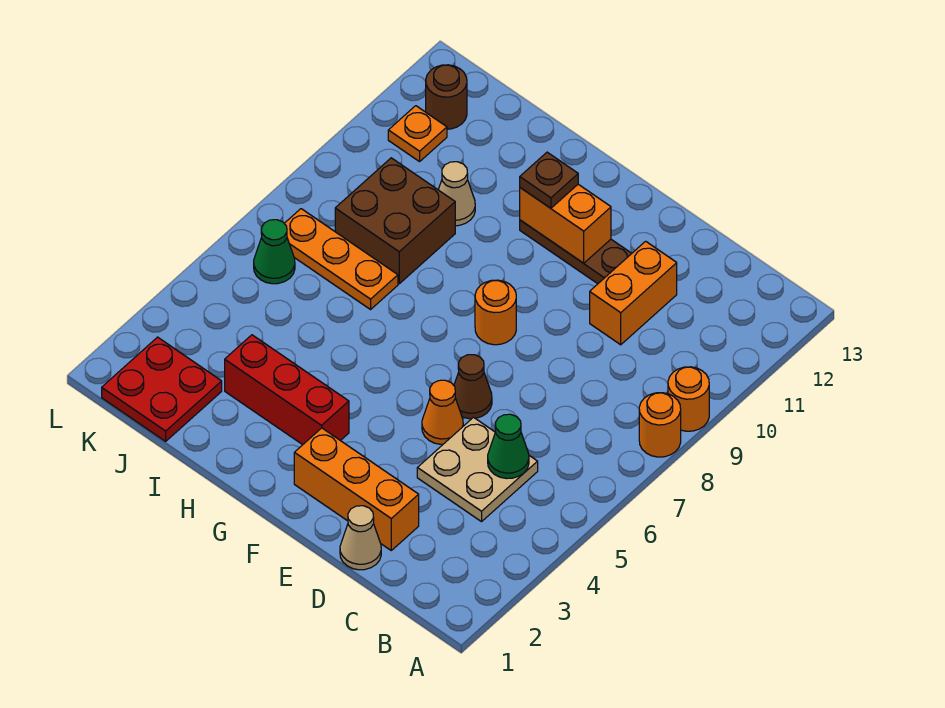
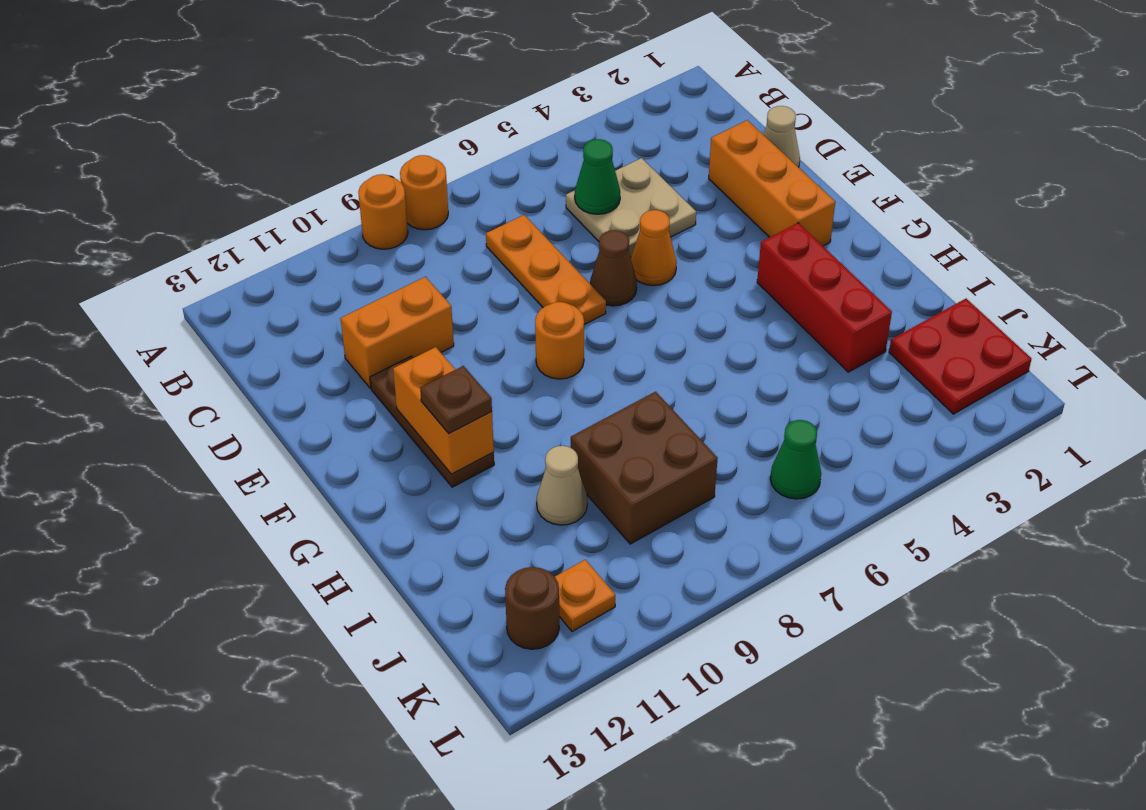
orange 1x3 plate [284,209,398,309] -> orange 1x3 plate moved to [486,215,606,325]

